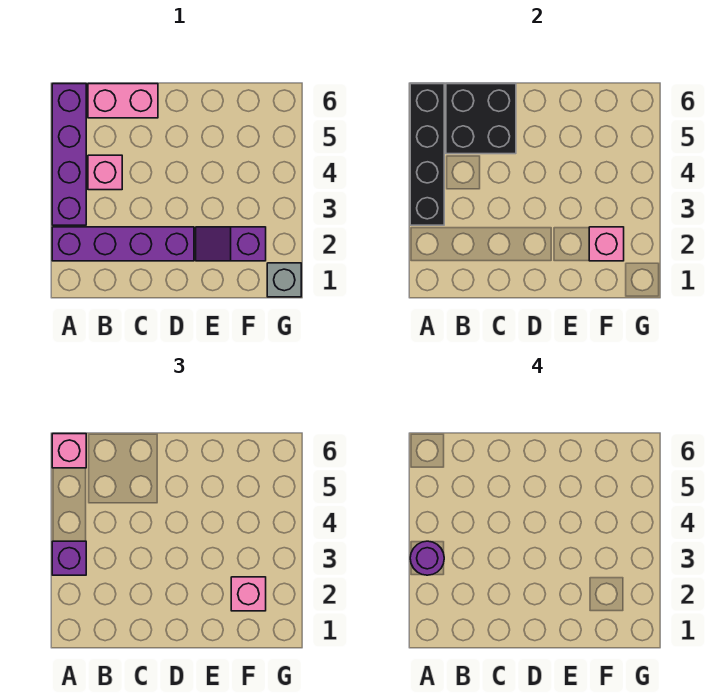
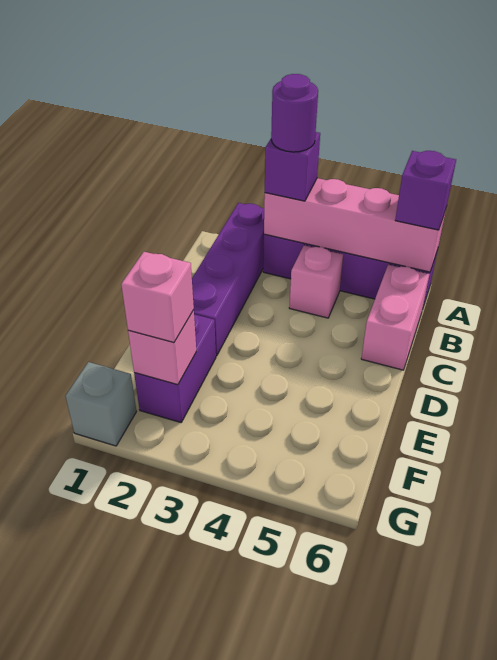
black 1x4 brick [410,84,444,225] -> pink 1x4 brick [264,178,446,272]
pink 1x1 brick [52,434,86,468] -> purple 1x1 brick [395,151,456,230]
black 2x2 brick [446,84,516,154] -> none
purple 1x2 slope [196,227,266,261] -> purple 1x2 brick [134,314,216,422]

